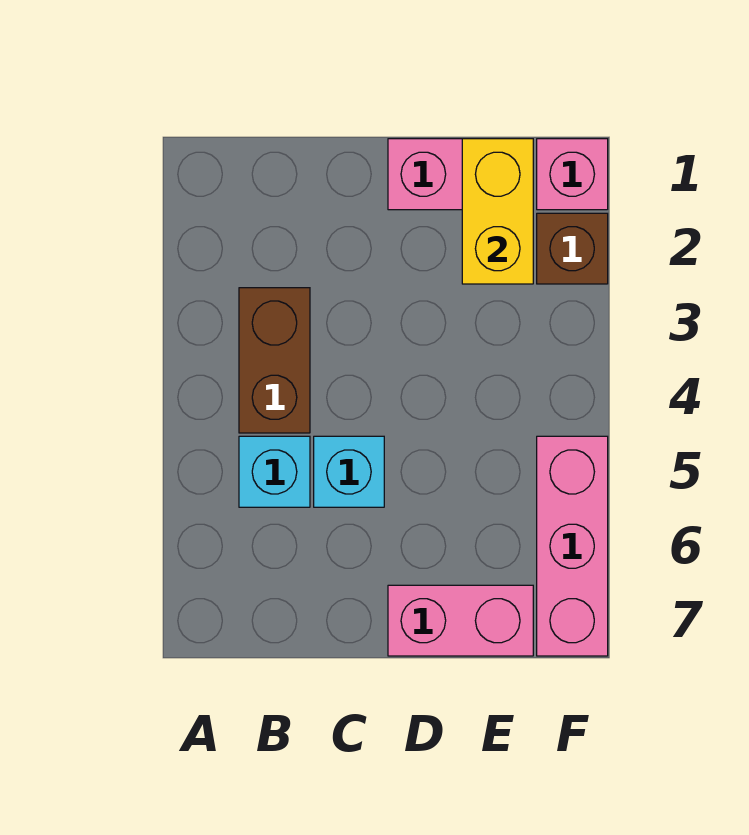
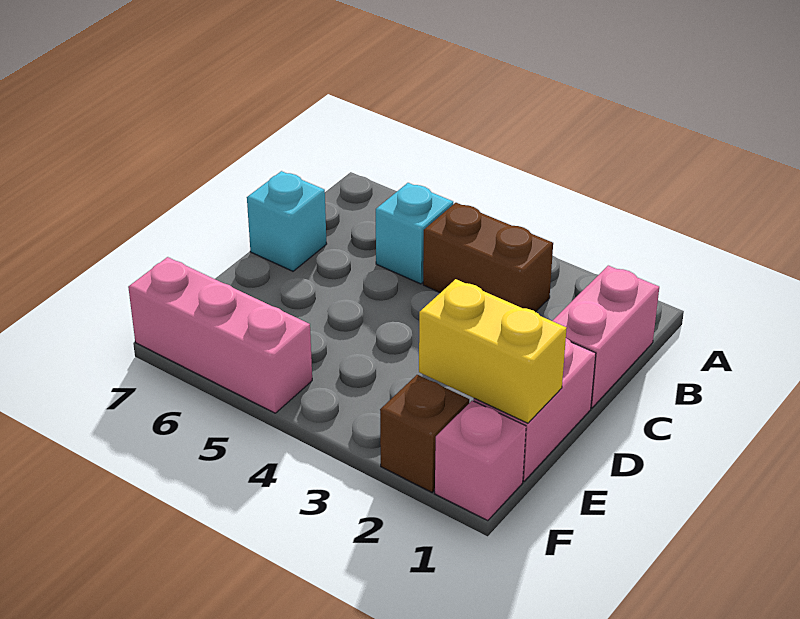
cyan 1x1 brick [314,436,384,507] -> cyan 1x1 brick moved to [247,171,327,271]
pink 1x2 brick [388,585,533,656] -> pink 1x2 brick moved to [553,266,659,408]

